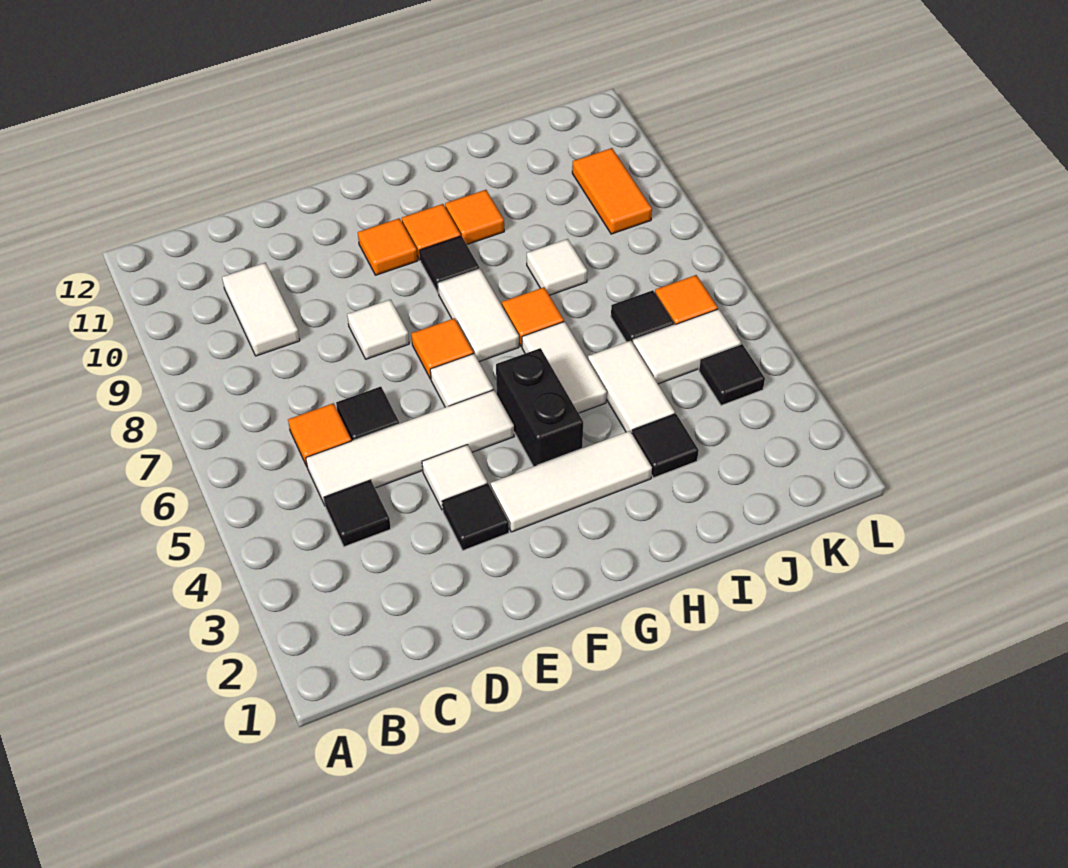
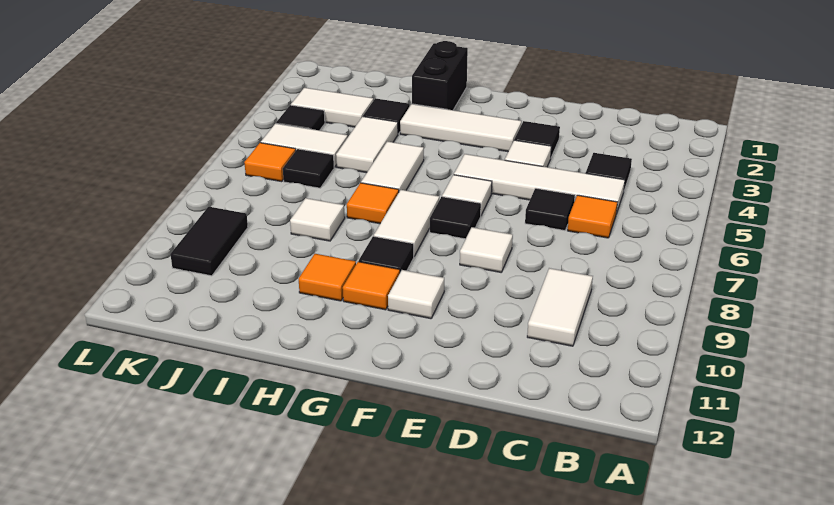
orange 1x1 tile [411,318,473,379] -> black 1x1 tile [430,197,481,239]
orange 1x1 tile [358,218,417,275] -> white 1x1 tile [388,270,444,319]
black 1x2 brick [496,348,583,467] -> black 1x2 brick moved to [412,41,468,110]
none -> white 1x2 tile [291,88,373,127]
orange 1x2 tile [572,148,652,234] -> black 1x2 tile [170,207,248,276]

